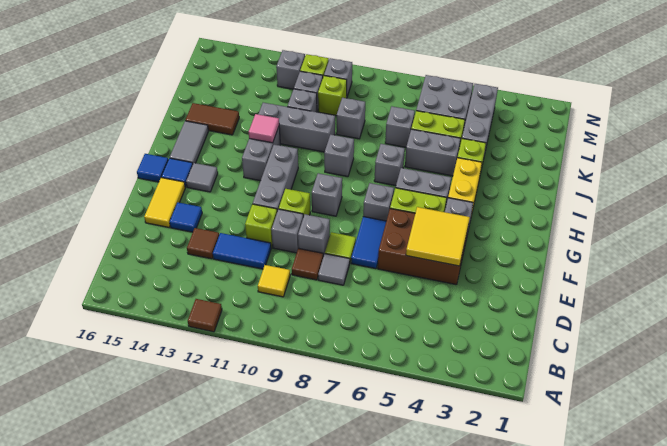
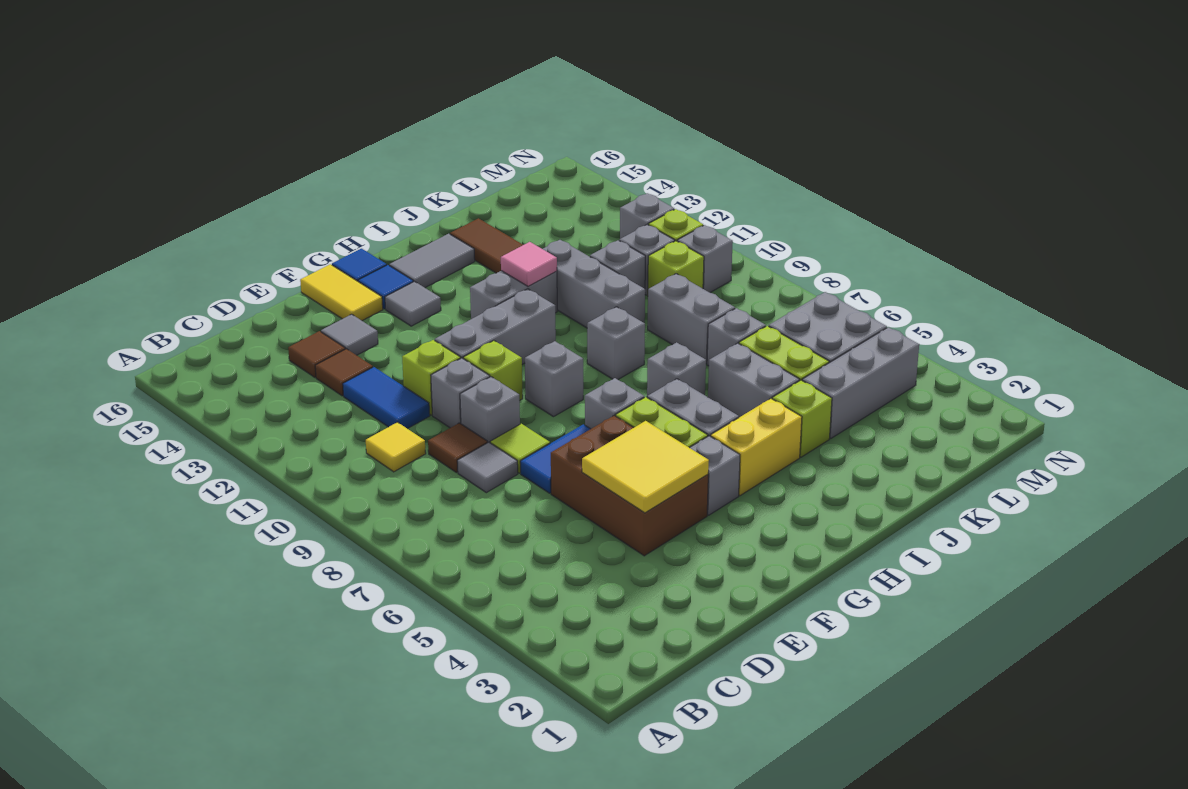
brown 1x1 tile [188,299,222,332] -> brown 1x1 tile moved to [288,331,345,377]
blue 1x1 tile [170,202,202,232] -> grey 1x1 tile [321,314,378,355]
yellow 1x2 tile [144,178,185,227] -> yellow 1x2 tile turned to [300,264,383,321]
grey 1x1 brick [336,98,365,139] -> grey 1x2 brick [648,274,735,364]

